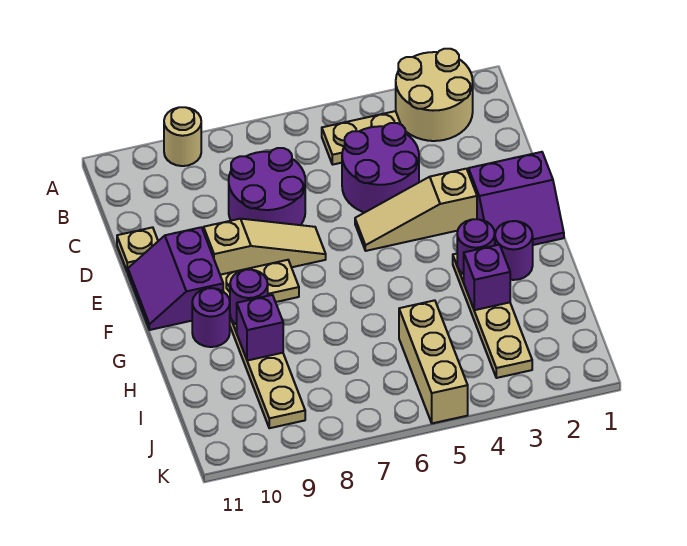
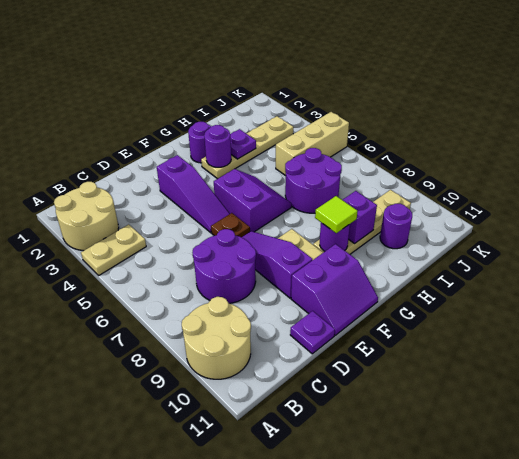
tan 1x1 round brick [164,107,201,166] -> tan 2x2 round brick [182,297,251,379]
tan 1x2 plate [322,111,400,165] -> tan 1x2 plate turned to [81,224,146,275]
purple 2x2 round brick [342,123,419,213] -> purple 2x2 round brick moved to [285,148,342,213]
tan 1x1 plate [117,227,158,272] -> purple 1x1 plate [290,311,335,354]
purple 2x2 slope [468,152,564,245] -> purple 2x2 slope moved to [214,169,291,232]
tan 1x3 slope [355,169,477,251] -> purple 1x3 slope [157,155,230,233]
none -> brown 1x1 plate [211,213,250,237]
tan 1x3 slope [204,219,326,275] -> purple 1x3 slope [242,231,313,298]
none -> lime 1x1 tile [315,196,358,233]
purple 1x1 round brick [192,288,230,347] -> purple 1x1 round brick moved to [380,204,412,249]
purple 1x1 brick [464,245,510,310] -> purple 1x1 plate [230,129,256,159]

